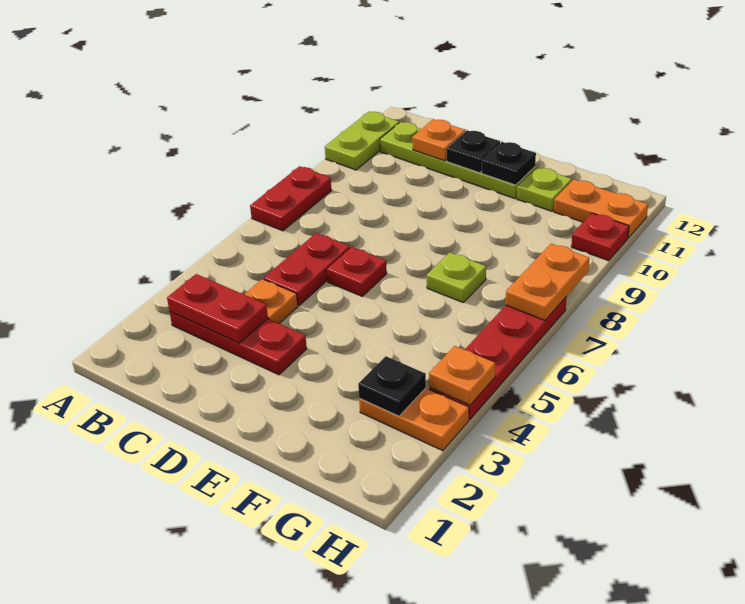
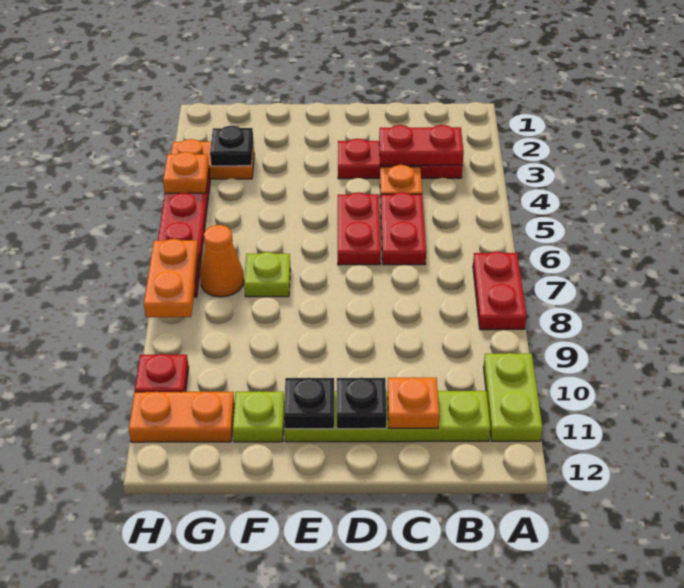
red 1x1 plate [327,247,387,296] -> red 1x2 plate [338,192,381,265]
none -> orange 1x1 cone [200,225,244,297]

